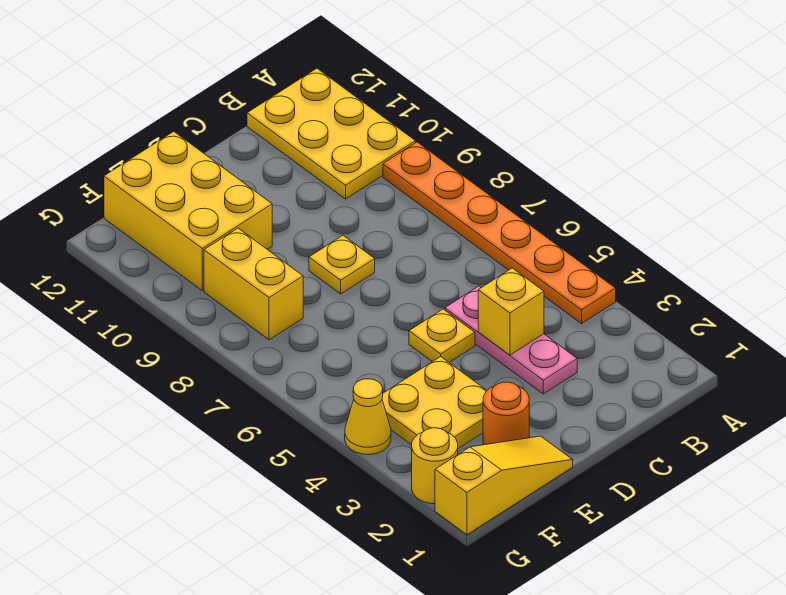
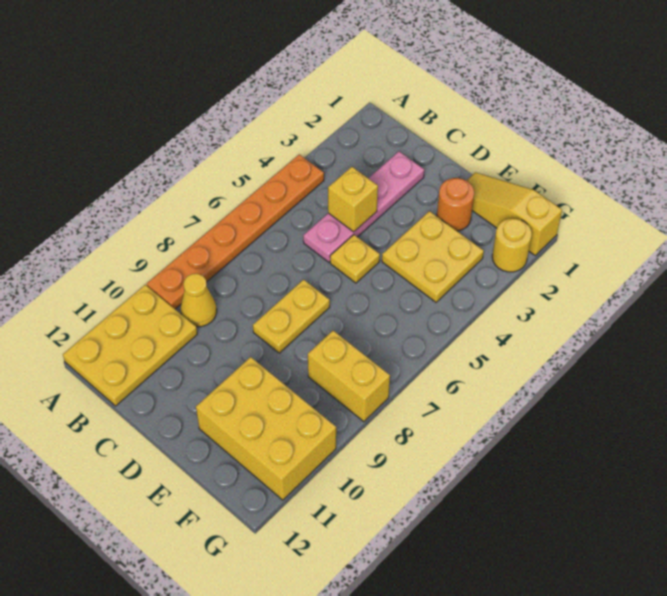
pink 1x3 plate [445,286,577,394] -> pink 1x4 plate [303,152,424,262]
yellow 1x1 plate [309,236,375,294] -> yellow 1x2 plate [253,279,330,353]
yellow 2x3 brick [104,132,272,291] -> yellow 2x3 brick turned to [196,357,336,500]
yellow 1x2 brick [204,228,303,340] -> yellow 1x2 brick turned to [308,331,390,422]
yellow 1x1 cone [345,379,391,454] -> yellow 1x1 cone moved to [181,274,217,327]

